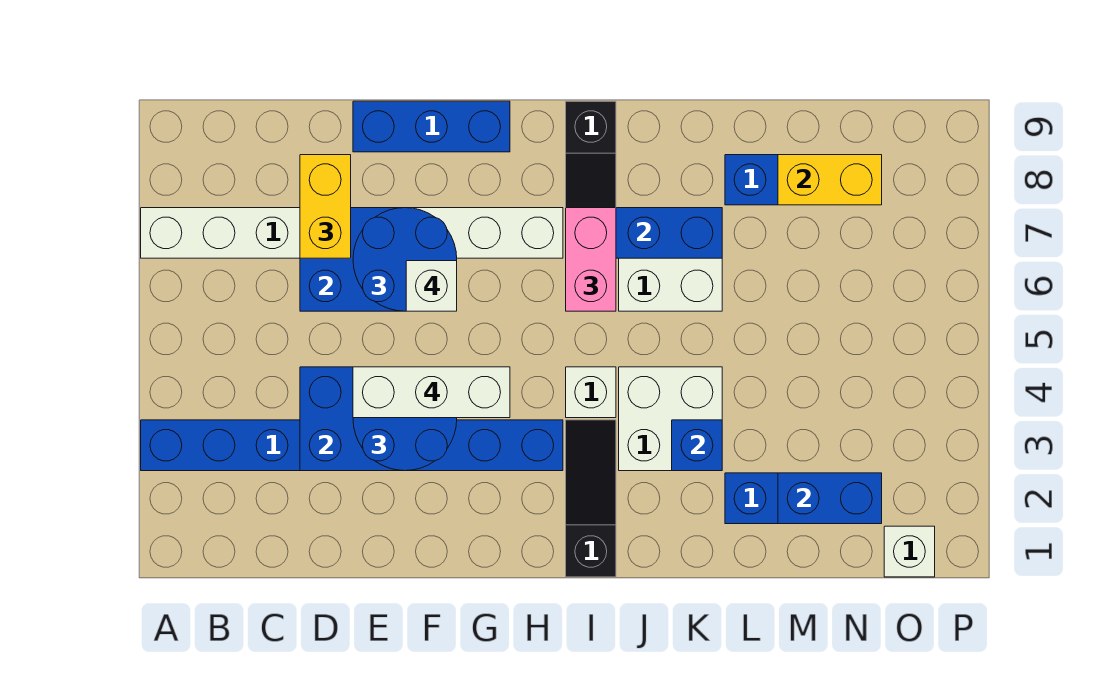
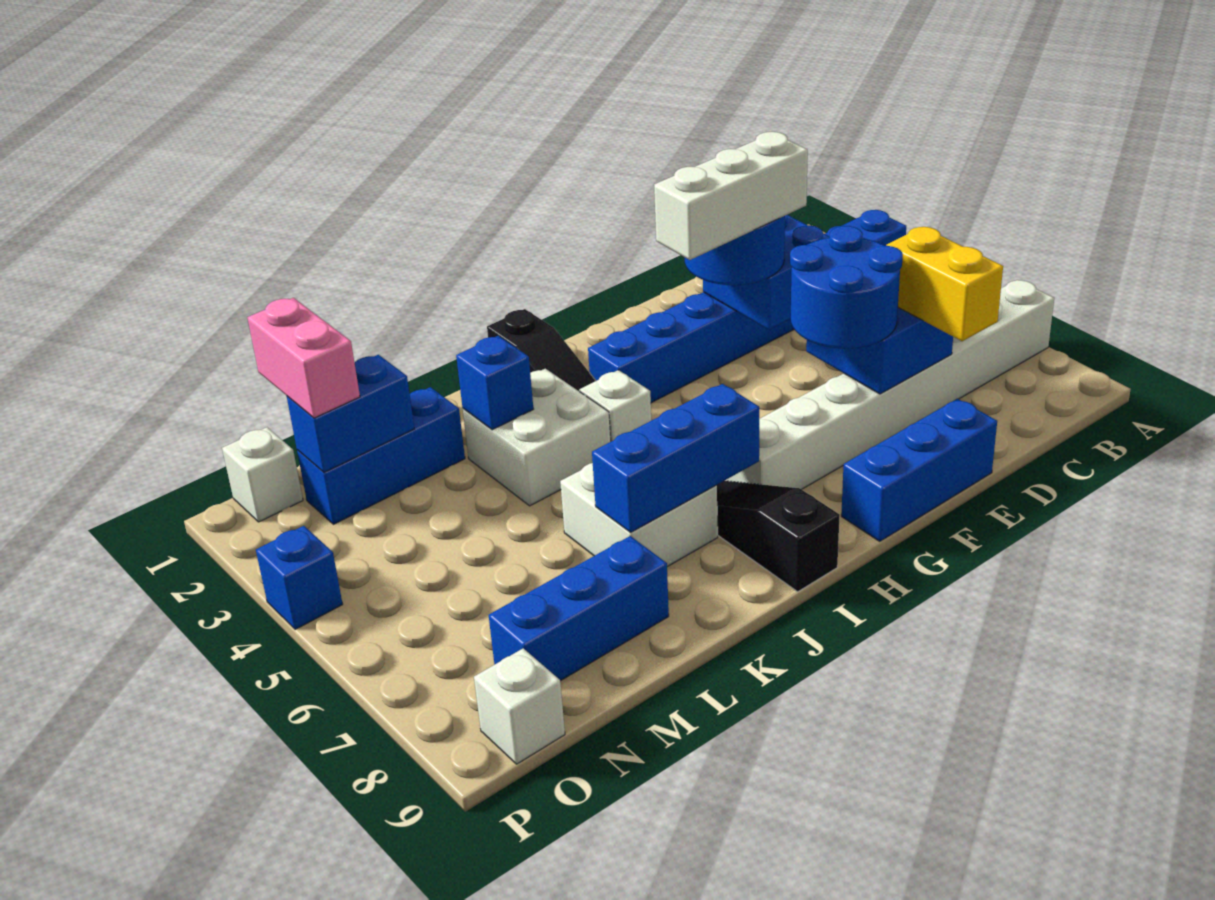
white 1x1 brick [406,261,457,311] -> white 1x1 brick moved to [474,648,565,764]
pink 1x2 brick [566,208,616,311] -> pink 1x2 brick moved to [247,298,360,418]
yellow 1x2 brick [778,155,882,205] -> none
none -> blue 1x1 brick [256,526,343,630]

